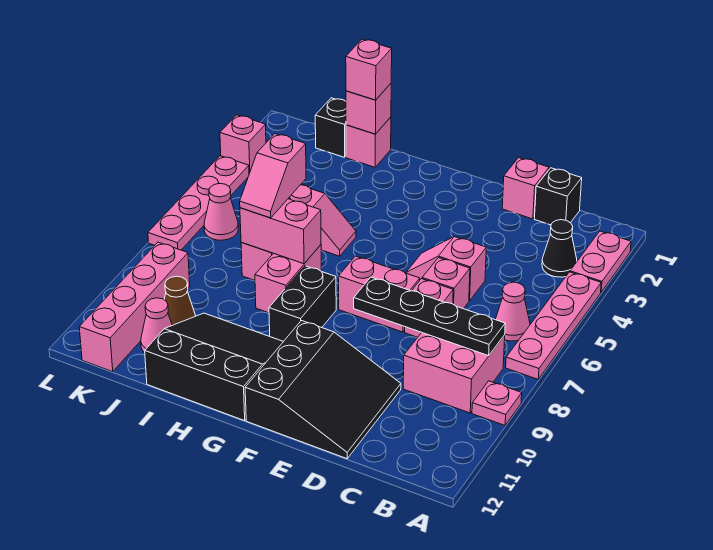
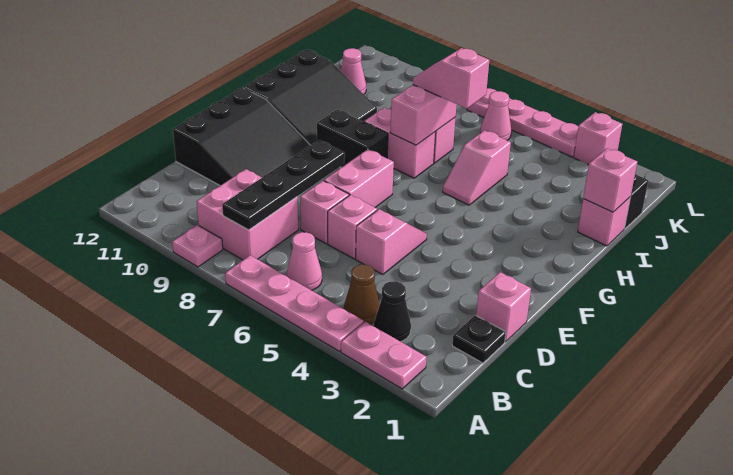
black 1x1 brick [535,168,582,225] -> black 1x1 plate [452,315,506,363]
black 3x3 slope [245,321,401,459] -> black 3x3 slope turned to [173,88,310,186]
pink 1x1 brick [346,39,392,100] -> none
brown 1x1 cone [164,276,196,325] -> brown 1x1 cone moved to [344,265,380,324]
pink 1x4 brick [79,242,190,372] -> none

